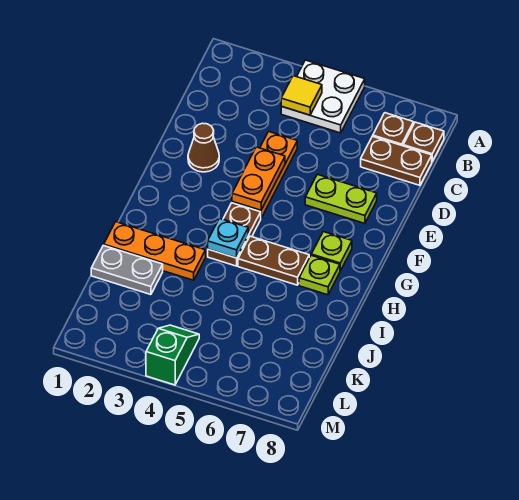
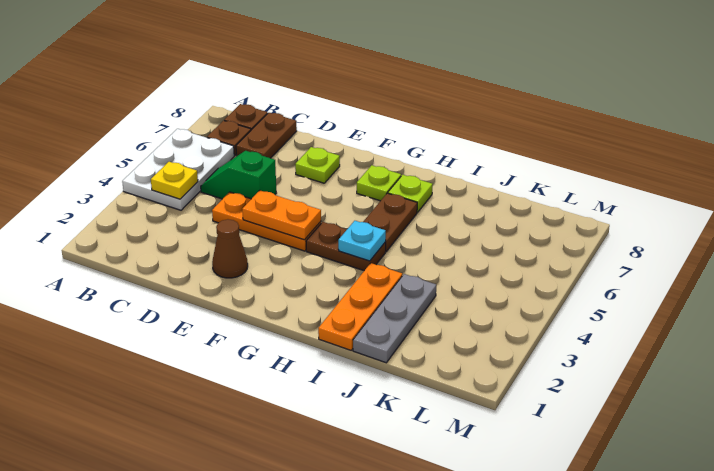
white 2x2 plate [281,60,365,133] -> white 2x3 plate [122,129,234,210]
yellow 1x1 tile [281,76,322,115] -> yellow 1x1 plate [151,162,198,199]
lime 1x2 plate [305,174,377,223] -> lime 1x1 plate [295,147,340,183]
grey 1x2 plate [91,245,163,295] -> grey 1x3 plate [353,274,436,363]
green 1x2 slope [146,325,199,385] -> green 1x2 slope moved to [201,151,276,199]

